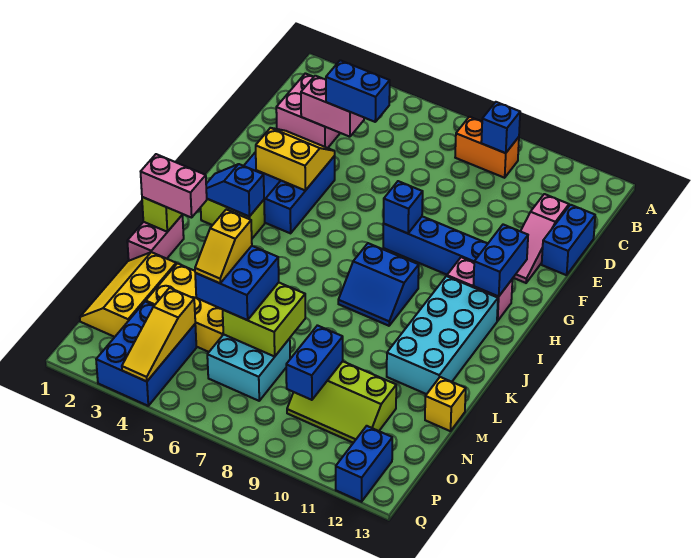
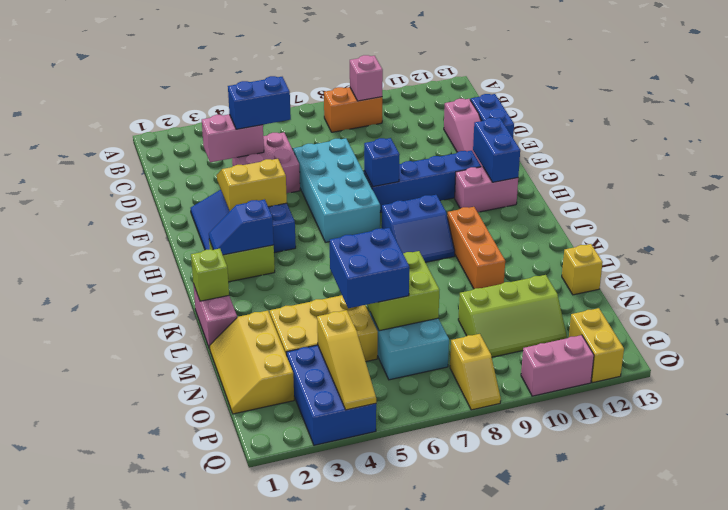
blue 1x1 brick [481,102,520,153] -> pink 1x1 brick [350,55,383,101]
pink 2x2 brick [276,73,340,148] -> pink 2x2 brick moved to [232,132,300,193]
cyan 2x4 brick [387,276,498,394] -> cyan 2x4 brick moved to [293,138,380,242]
none -> orange 1x3 brick [447,207,505,289]
pink 1x2 brick [141,154,207,218] -> pink 1x2 brick moved to [521,335,594,396]
yellow 1x2 slope [195,210,252,283] -> yellow 1x2 slope moved to [450,334,501,410]
blue 1x2 brick [286,325,343,400] -> none
blue 1x2 brick [336,426,392,502] -> yellow 1x2 brick [569,308,624,383]

